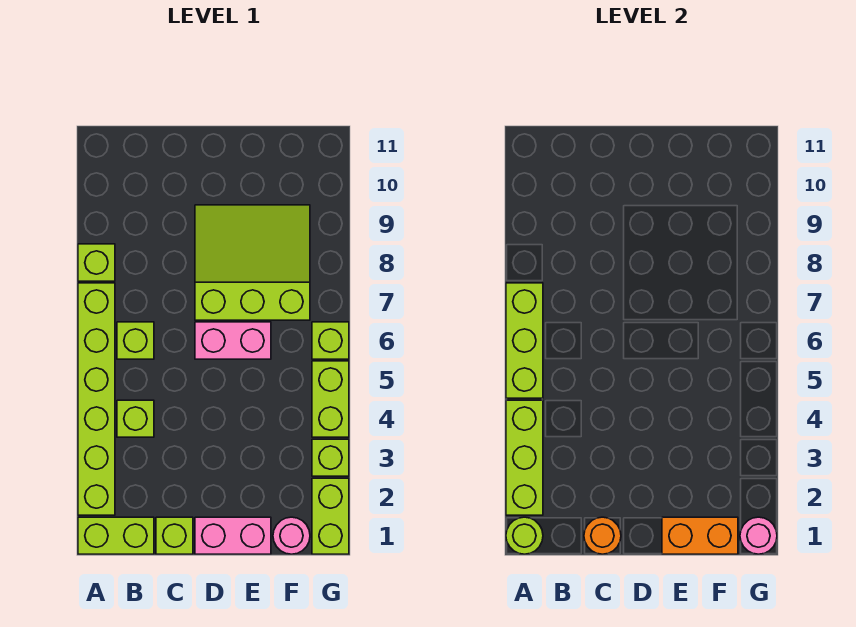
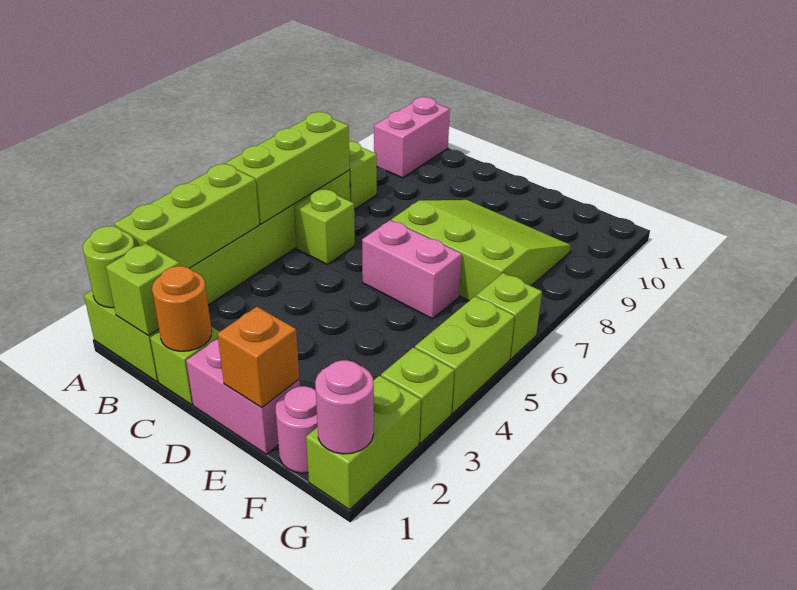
none -> pink 1x2 brick [374,97,450,178]
lime 1x1 brick [117,400,154,437] -> lime 1x1 brick moved to [106,243,180,336]
orange 1x2 brick [662,517,738,554] -> orange 1x1 brick [218,307,299,408]

